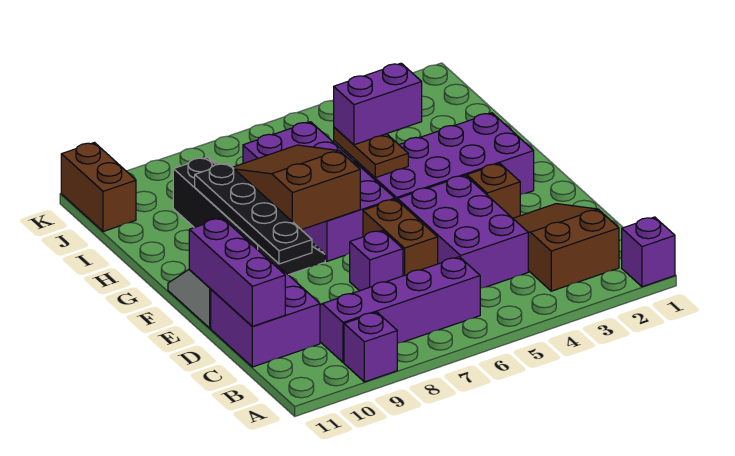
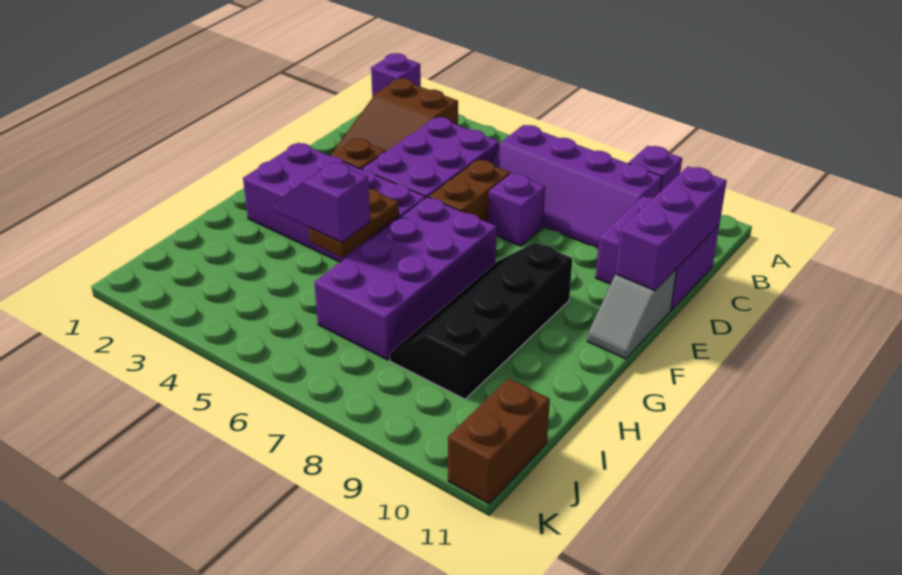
black 1x4 plate [195,163,312,264] -> none
brown 2x3 slope [233,145,360,230] -> none
purple 1x2 brick [334,63,422,145] -> purple 1x2 slope [274,162,370,242]

